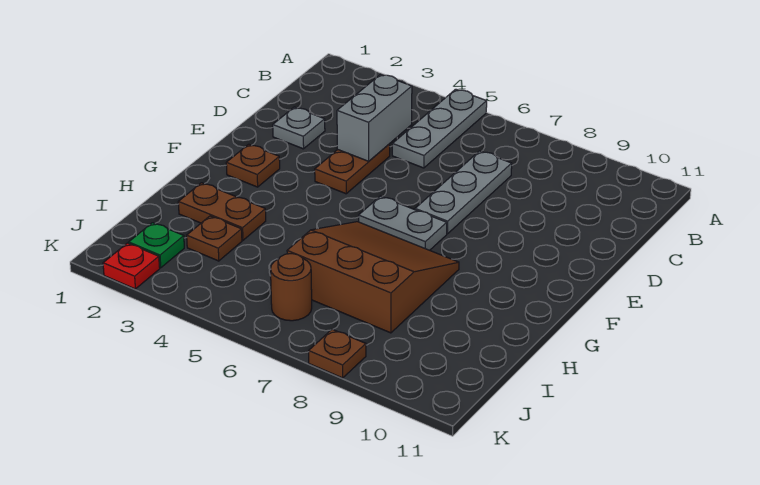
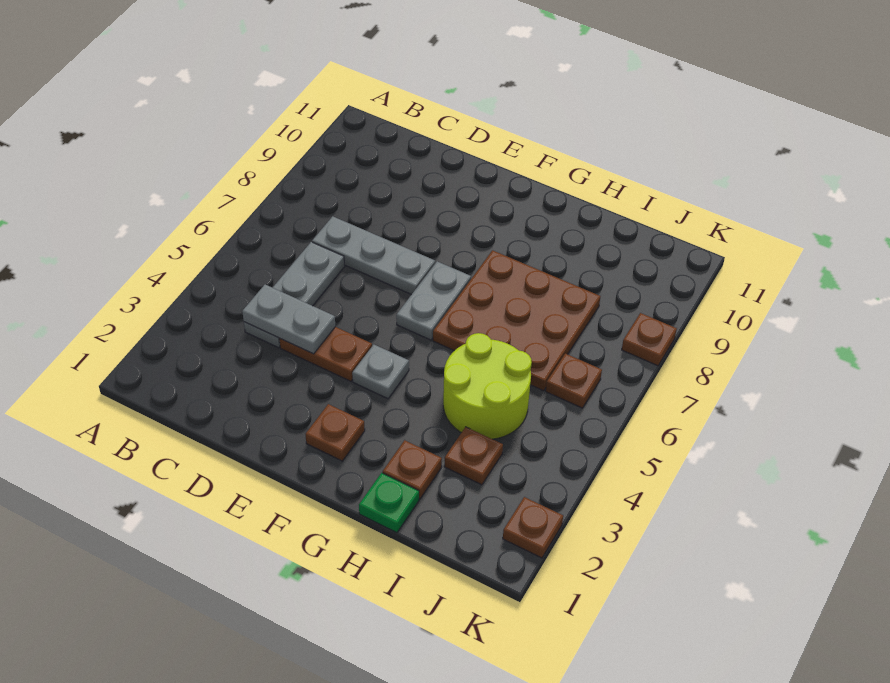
grey 1x3 plate [392,89,487,168] -> grey 1x3 plate turned to [244,242,344,348]
grey 1x2 brick [337,74,412,161] -> grey 1x2 plate [242,285,335,354]
grey 1x1 plate [273,107,325,149] -> grey 1x1 plate moved to [352,345,409,399]
brown 3x3 slope [287,222,459,333] -> brown 3x3 plate [433,250,600,391]
brown 1x2 plate [178,183,266,240] -> brown 1x1 plate [383,440,442,499]
none -> lime 2x2 round brick [443,333,532,439]
green 1x1 plate [129,223,184,268] -> green 1x1 plate moved to [359,473,419,533]
brown 1x1 round brick [271,254,312,321] -> brown 1x1 plate [546,354,602,408]
red 1x1 plate [103,243,160,289] -> brown 1x1 plate [503,497,563,558]

